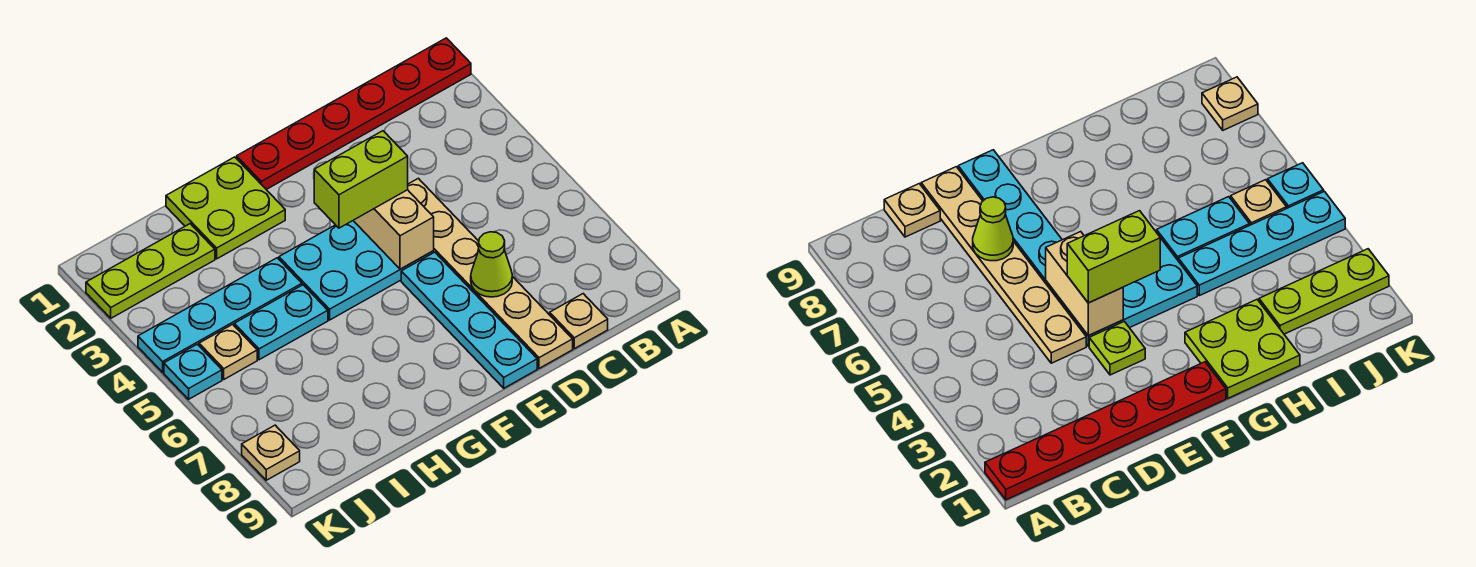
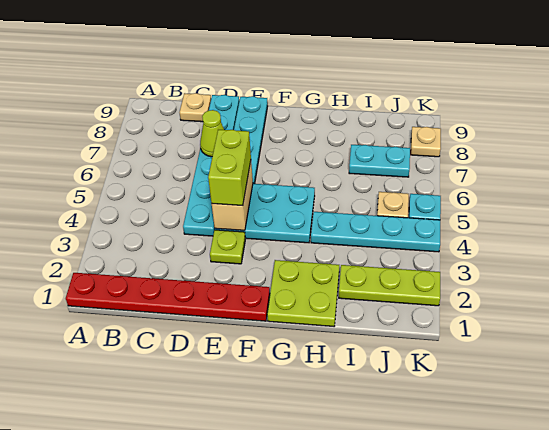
tan 1x6 plate [408,178,573,368] -> cyan 1x6 plate [183,95,239,236]
lime 1x2 brick [314,131,408,228] -> lime 1x2 brick turned to [208,130,251,206]
cyan 1x2 plate [234,285,328,360] -> cyan 1x2 plate moved to [349,145,410,177]

